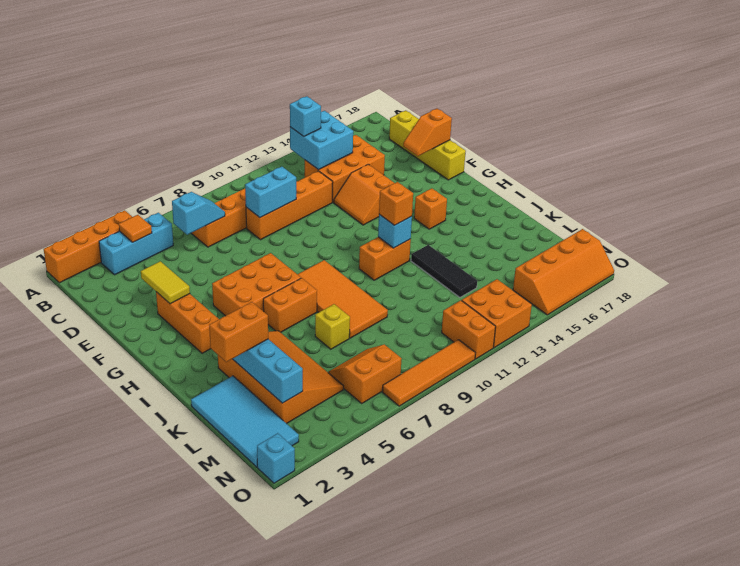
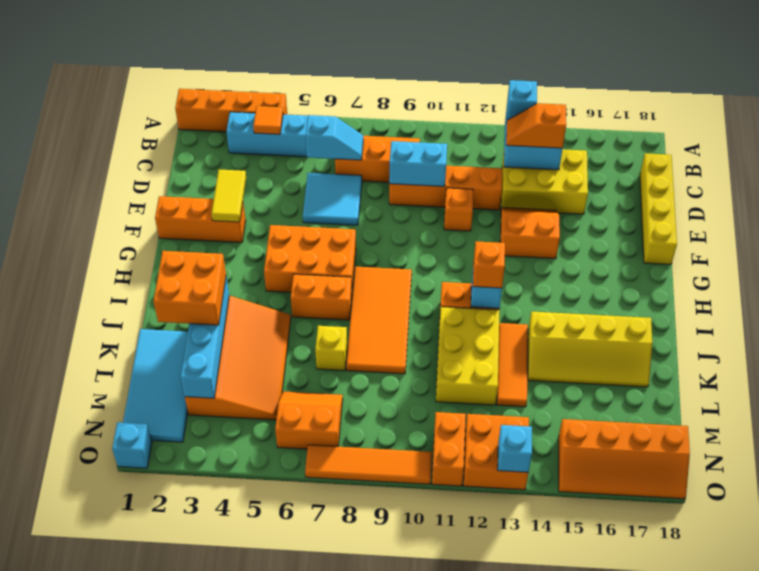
orange 2x3 brick [305,135,385,202] -> yellow 2x3 brick [501,149,588,214]
none -> cyan 2x2 tile [303,173,362,225]
orange 2x2 slope [334,164,394,225] -> orange 2x2 slope turned to [500,208,560,259]
orange 1x2 slope [403,109,452,156] -> orange 1x2 slope moved to [506,103,566,148]
orange 1x3 brick [156,292,219,353] -> orange 1x3 brick turned to [155,196,246,242]
orange 1x1 brick [414,188,447,229] -> orange 1x1 brick moved to [444,188,473,231]
none -> yellow 2x3 brick [436,307,500,405]
black 1x3 tile [411,245,477,297] -> orange 1x3 tile [497,323,528,407]
none -> yellow 2x4 slope [528,312,652,387]
orange 1x2 brick [209,302,268,362] -> orange 2x2 brick [154,251,226,325]
none -> cyan 1x1 brick [498,425,532,472]

